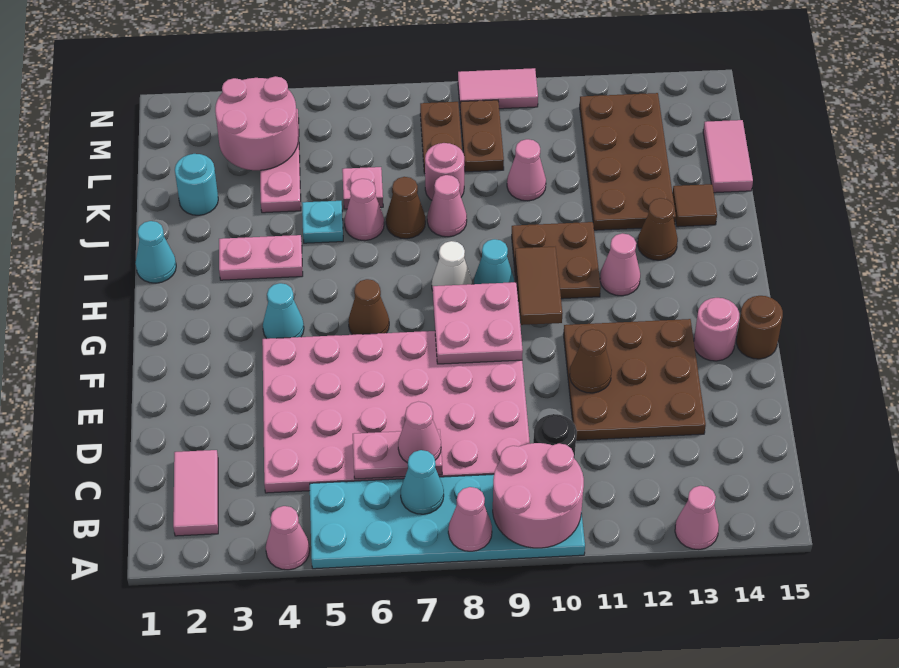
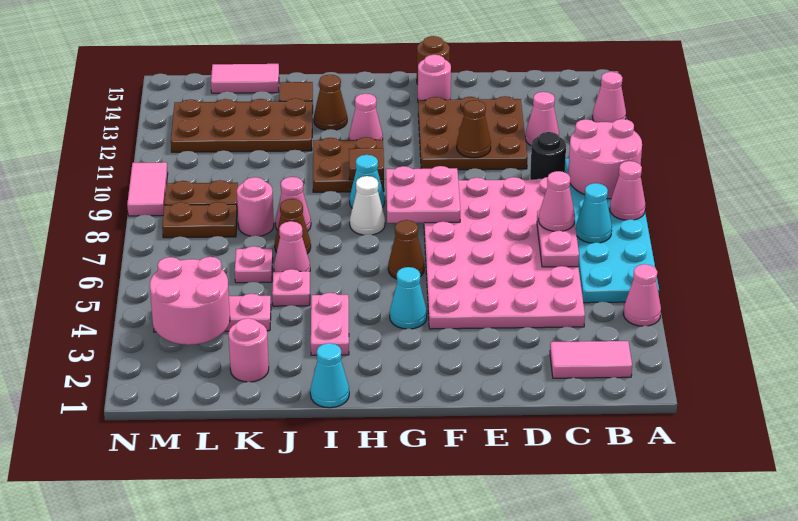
brown 1x2 tile [515,247,563,325] -> brown 1x1 tile [349,148,384,180]
cyan 1x1 plate [302,201,343,243] -> pink 1x1 plate [272,269,310,306]
cyan 1x1 round brick [175,154,218,215] -> pink 1x1 round brick [229,318,269,382]
pink 1x1 cone [507,139,546,201] -> pink 1x1 cone moved to [525,92,559,146]

